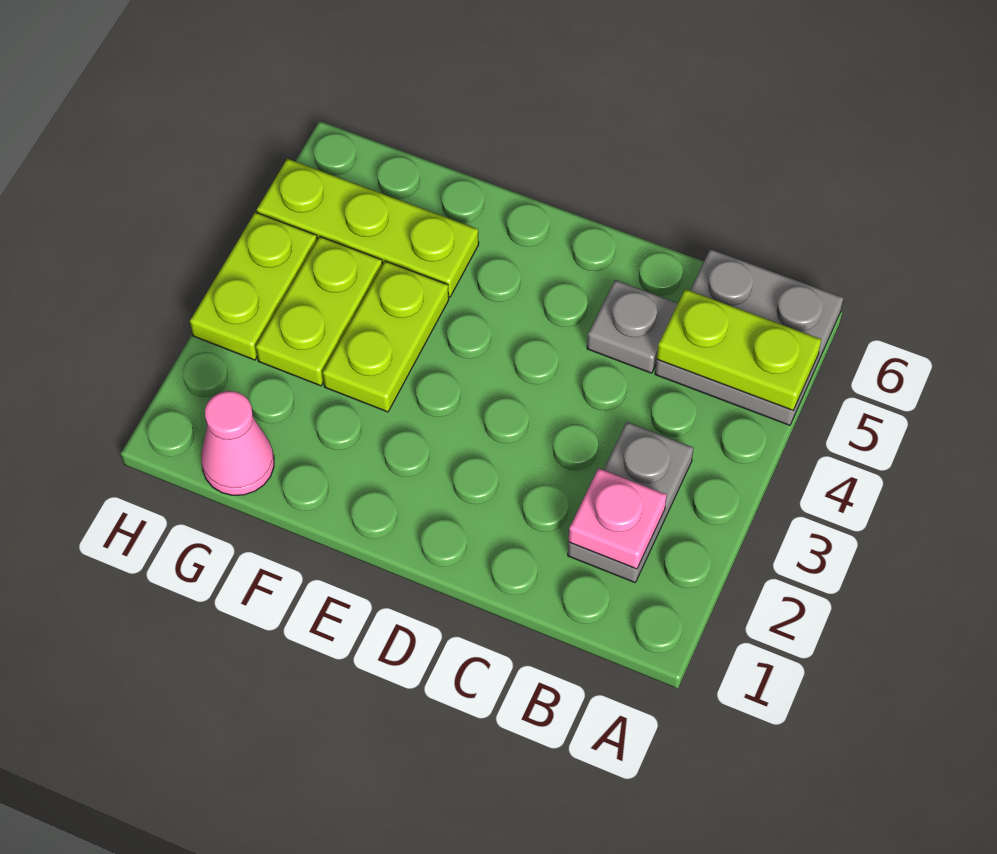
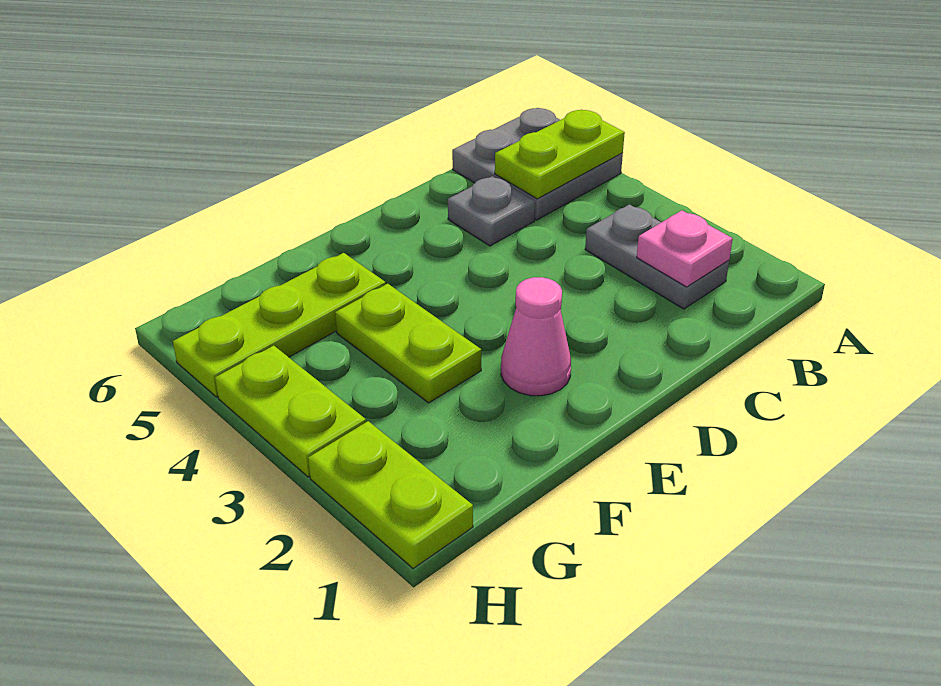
pink 1x1 cone [201,391,274,495] -> pink 1x1 cone moved to [501,277,571,396]
lime 1x2 plate [256,237,382,386] -> lime 1x2 plate moved to [308,421,473,569]

